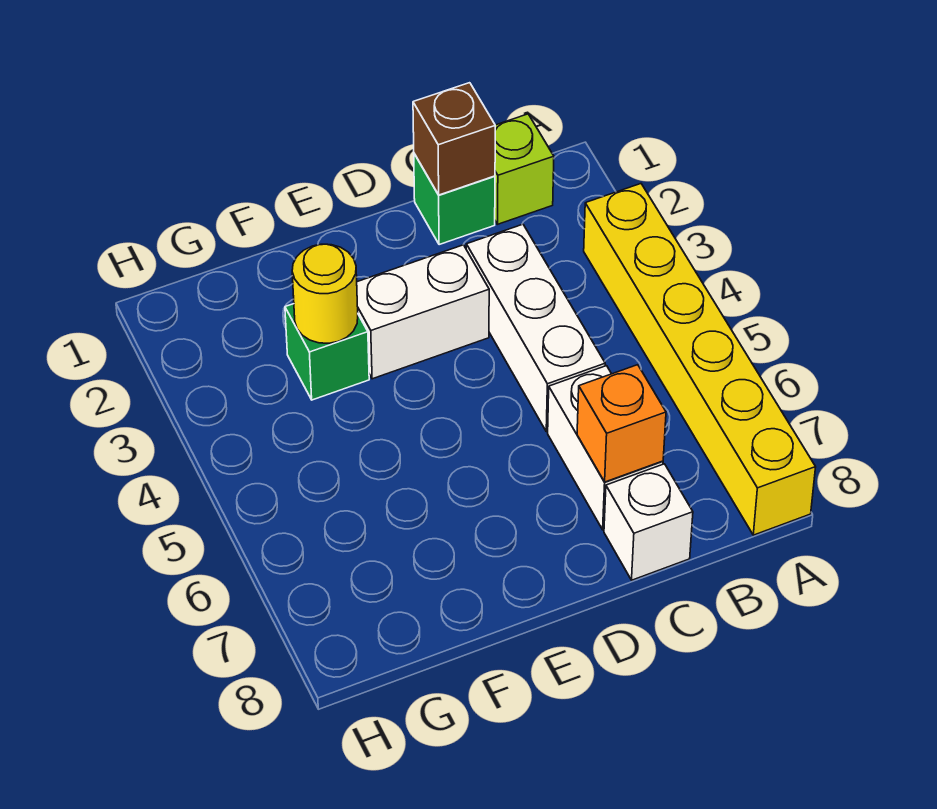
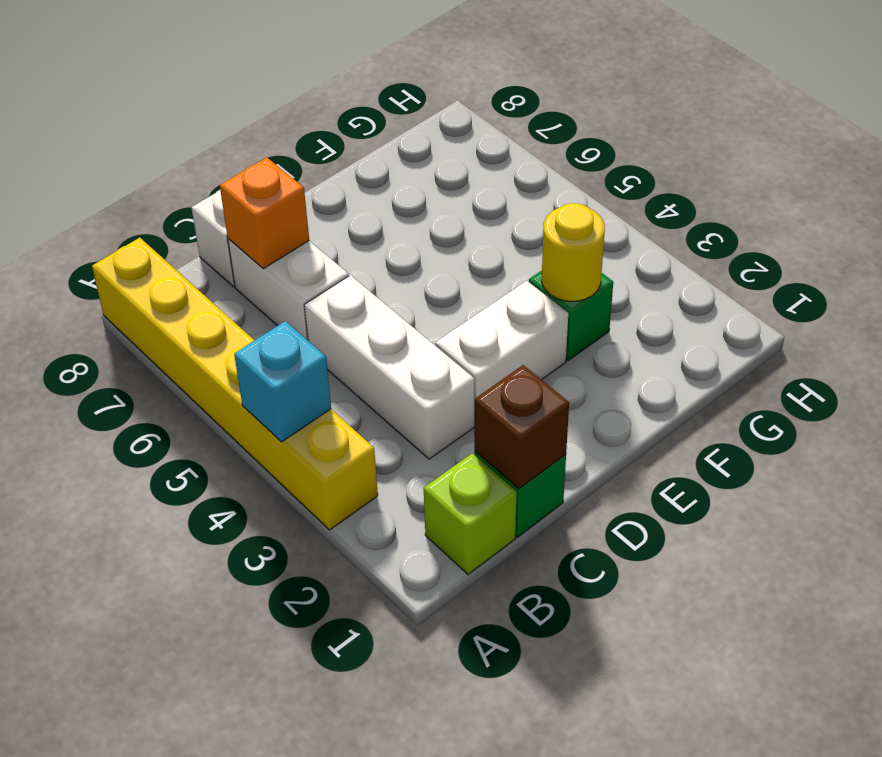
none -> cyan 1x1 brick [234,321,331,442]

